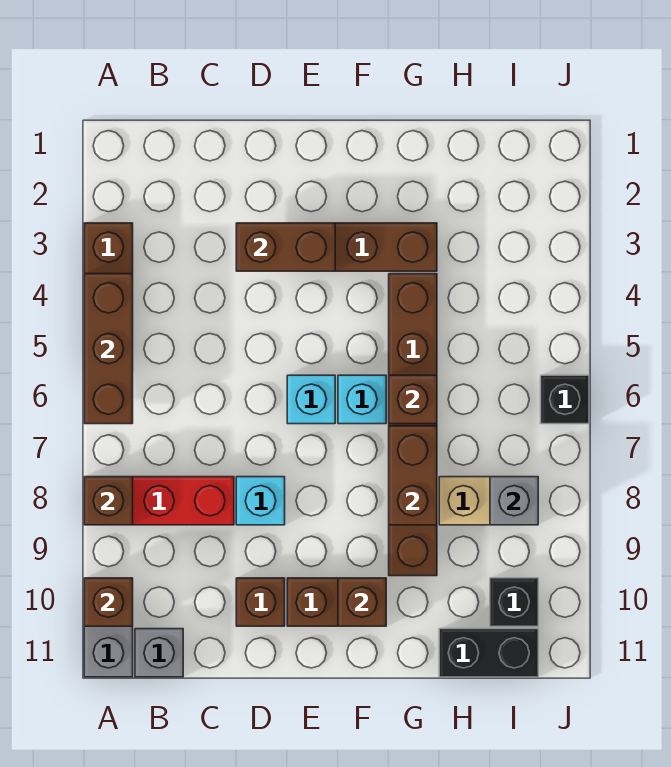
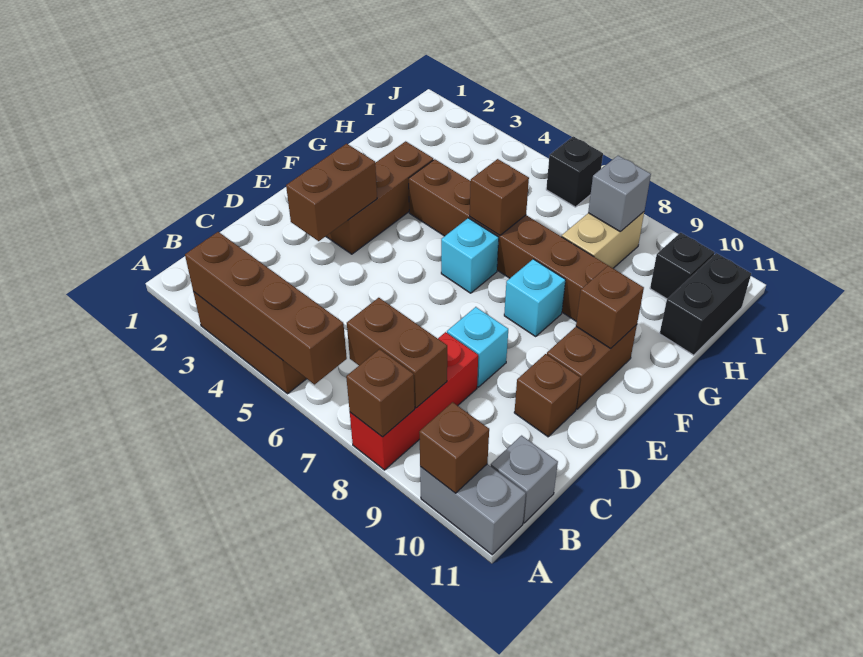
brown 1x3 brick [84,274,133,424] -> brown 1x4 brick [185,232,347,384]
cyan 1x1 brick [287,375,335,424] -> cyan 1x1 brick moved to [504,259,566,336]
brown 1x2 brick [389,426,437,525] -> brown 1x2 brick moved to [347,298,447,408]

